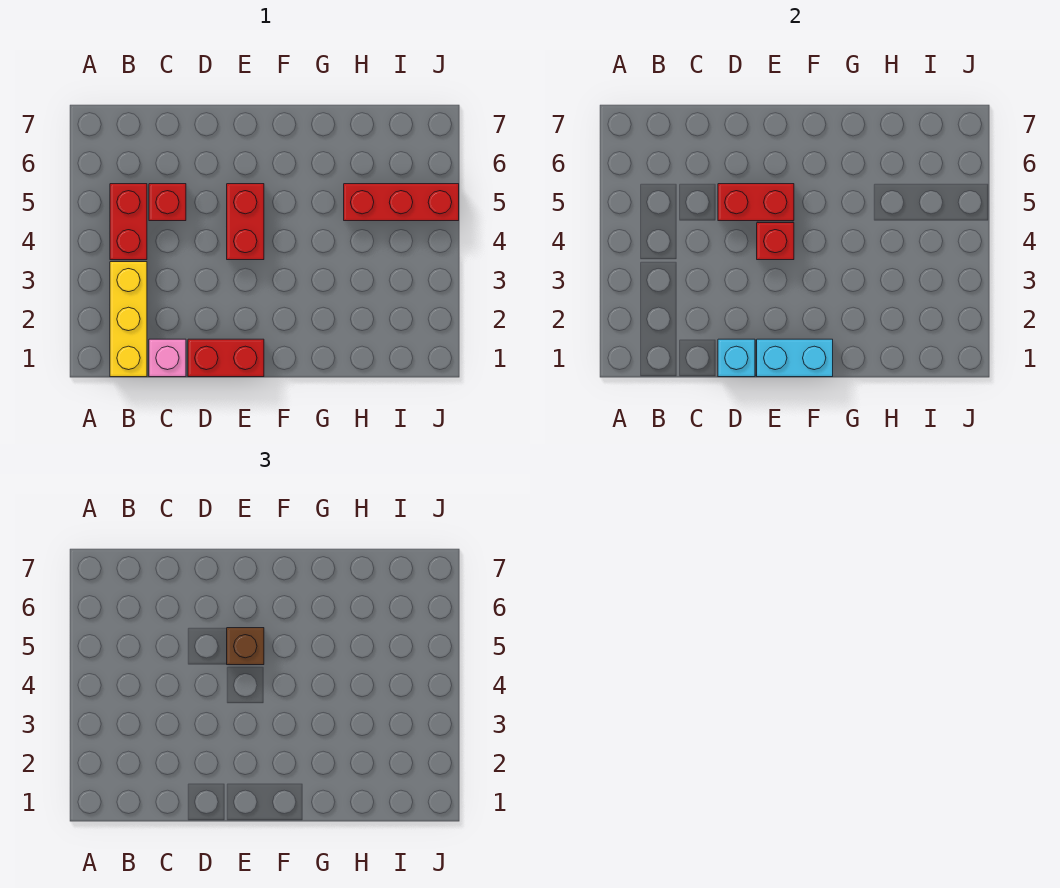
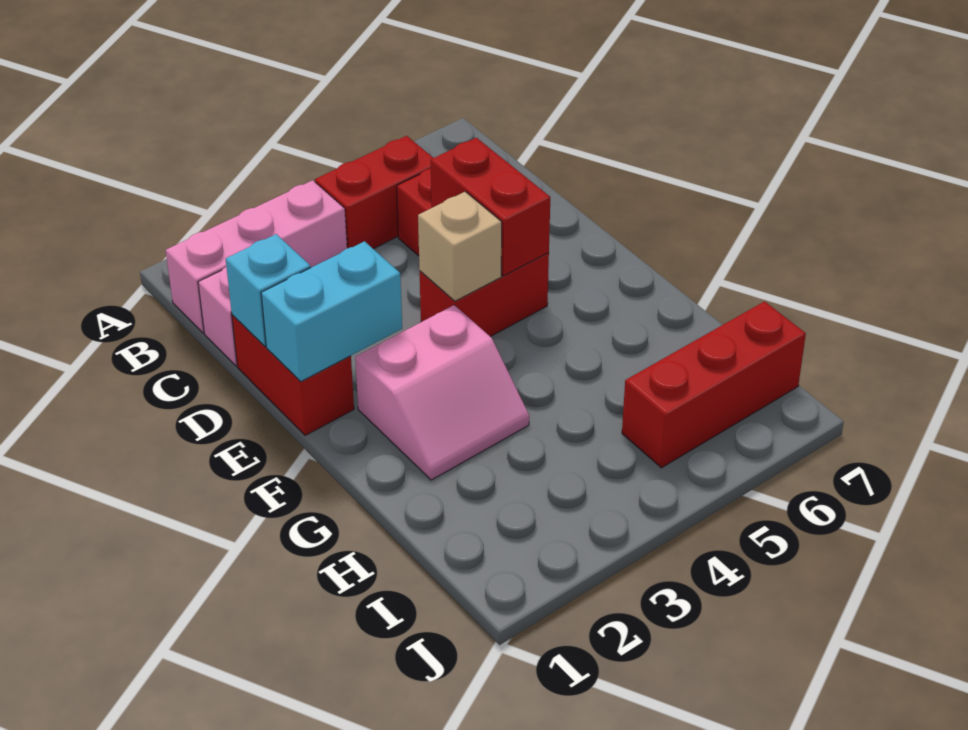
yellow 1x3 brick [110,262,147,377] -> pink 1x3 brick [166,180,347,333]
cyan 1x2 brick [757,339,833,377] -> cyan 1x2 brick turned to [261,241,402,382]
red 1x1 brick [757,223,794,260] -> tan 1x1 brick [418,192,502,301]
brown 1x1 brick [227,628,264,665] -> none
none -> pink 2x2 slope [355,305,529,480]
red 1x3 brick [344,184,459,221] -> red 1x3 brick turned to [622,301,806,468]

